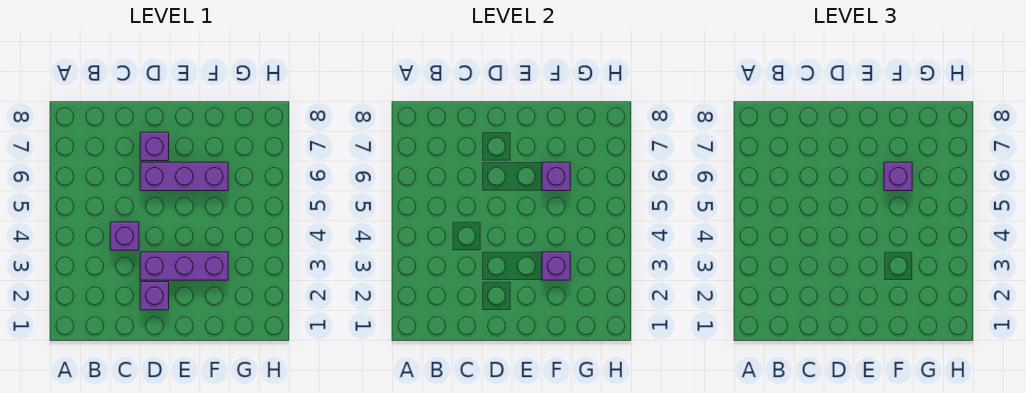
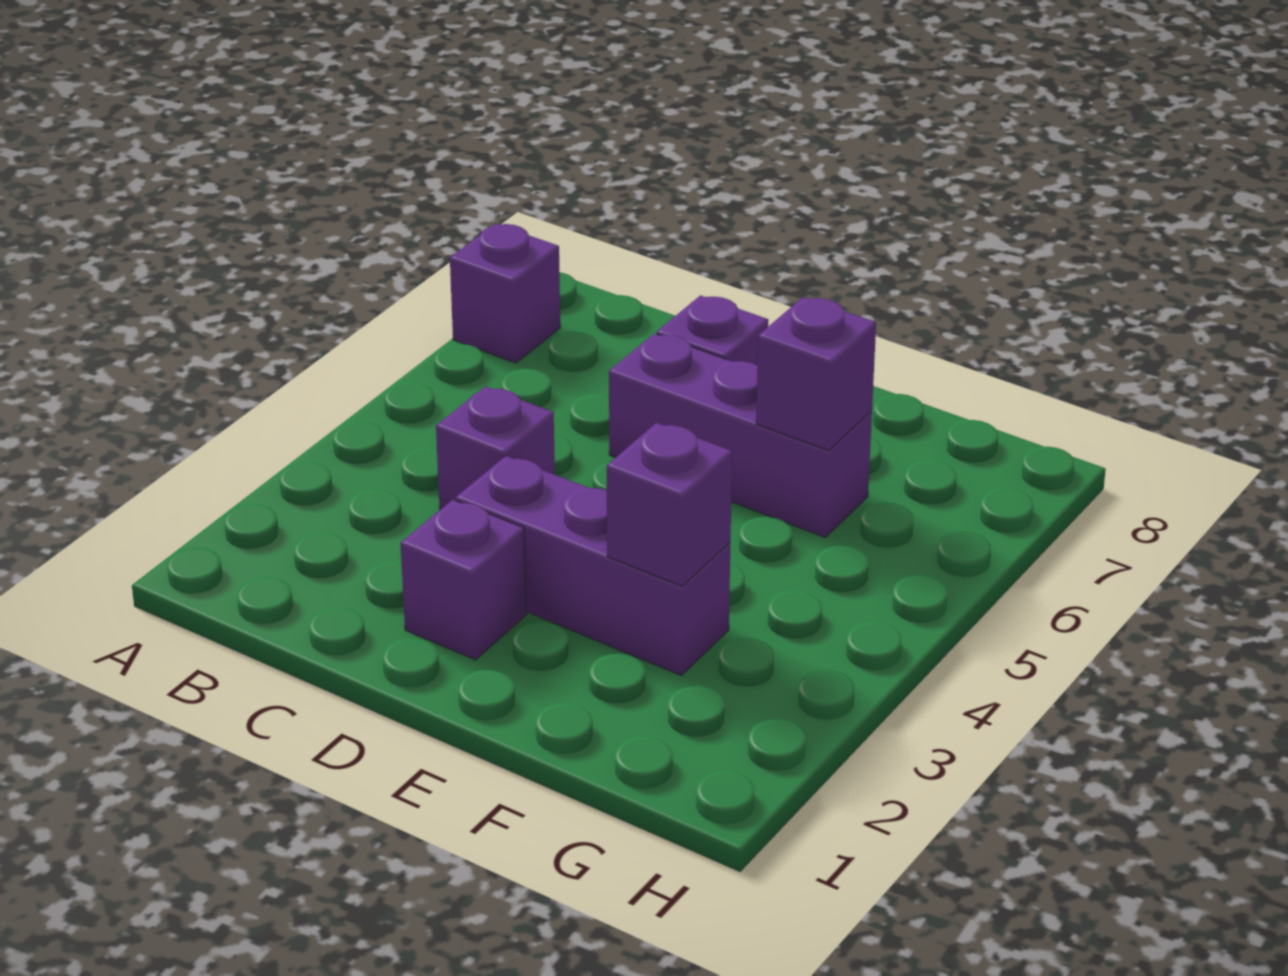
purple 1x1 brick [884,162,912,191] -> purple 1x1 brick moved to [450,224,560,363]

